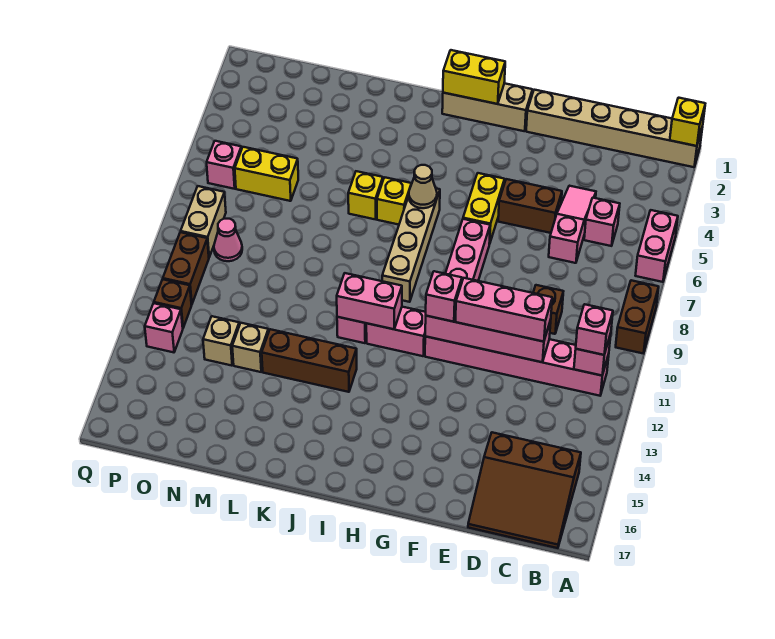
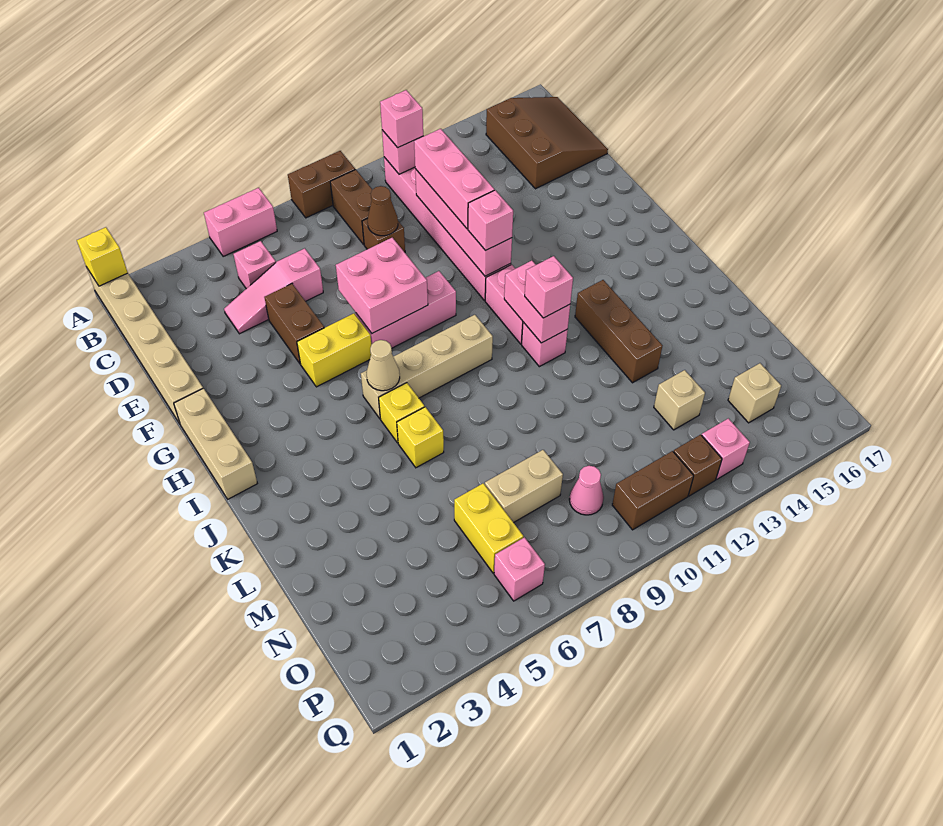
none -> brown 1x2 brick [330,170,372,244]
none -> brown 1x1 cone [367,186,398,236]
none -> pink 2x2 brick [336,238,428,333]
yellow 1x2 brick [443,50,505,104] -> none
none -> pink 1x1 brick [525,256,573,318]
tan 1x1 brick [232,323,269,372] -> tan 1x1 brick moved to [728,363,781,423]
tan 1x2 brick [181,186,226,257] -> tan 1x2 brick moved to [485,450,563,523]

